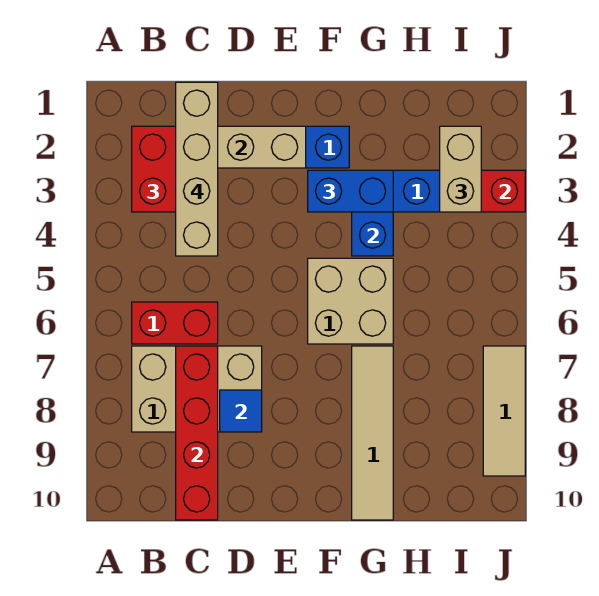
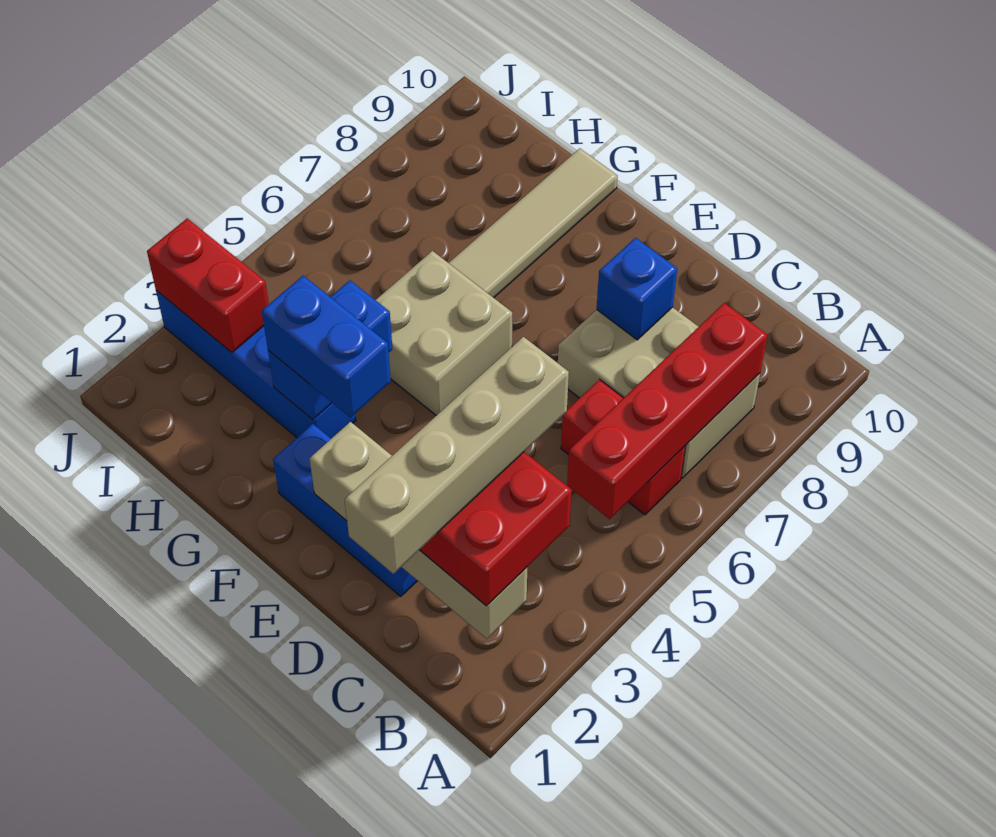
red 1x4 brick [176,346,218,520] -> red 1x4 brick moved to [567,303,767,519]
blue 1x1 tile [220,390,262,432] -> blue 1x1 brick [597,238,677,340]
tan 1x2 brick [440,126,481,212] -> none
tan 1x3 tile [483,346,525,476] -> none

